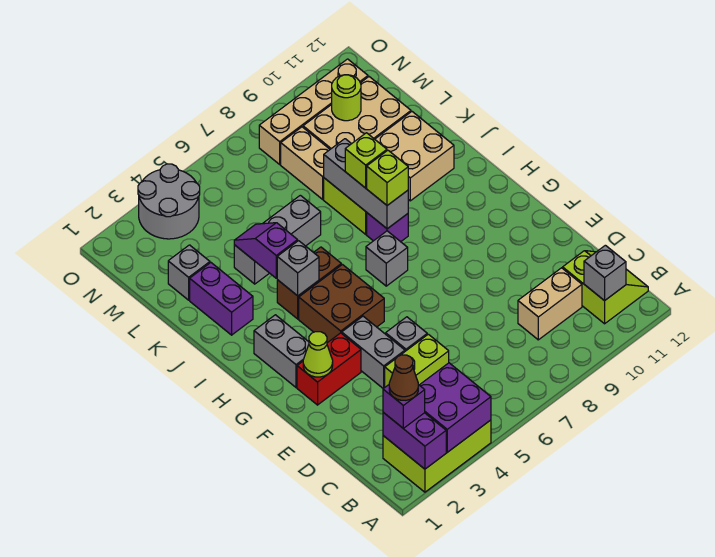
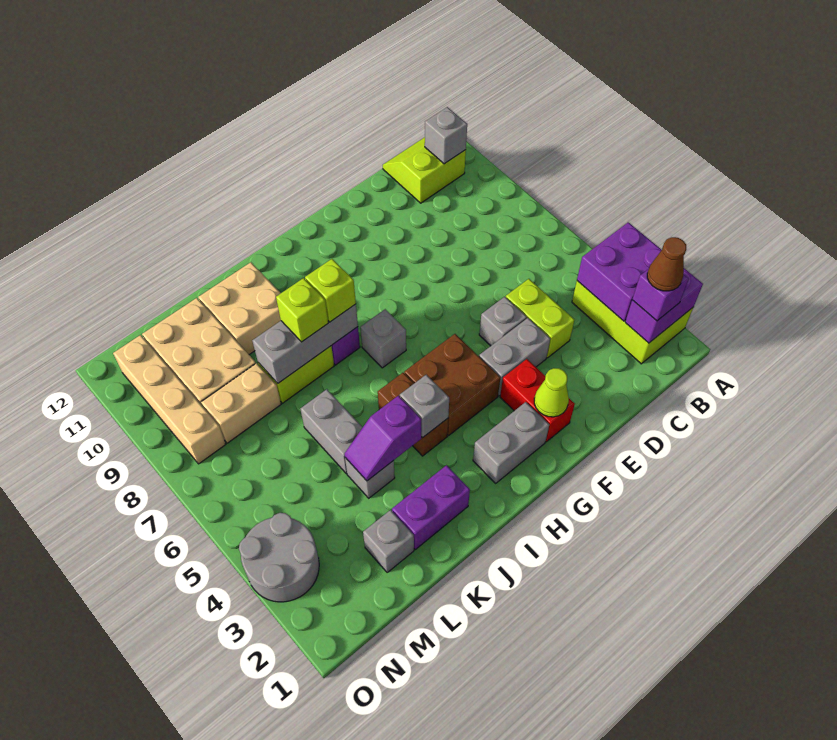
tan 1x2 brick [518,268,582,340] -> none
lime 1x1 round brick [332,75,361,121] -> none

